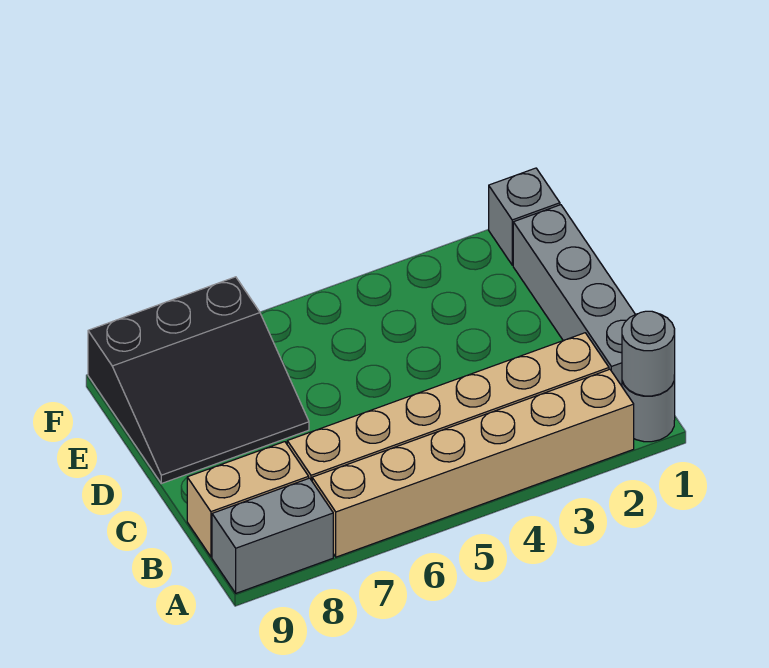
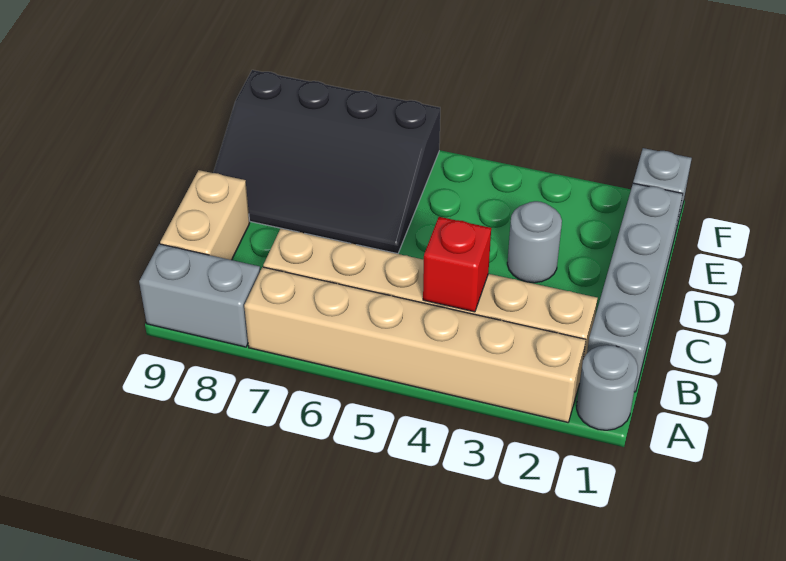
grey 1x1 round brick [622,311,675,396] -> grey 1x1 round brick moved to [507,201,562,283]
none -> red 1x1 brick [423,217,491,312]
tan 1x2 brick [187,442,309,557] -> tan 1x2 brick turned to [160,170,250,260]
black 3x3 slope [88,277,309,484] -> black 3x4 slope [213,70,440,254]

